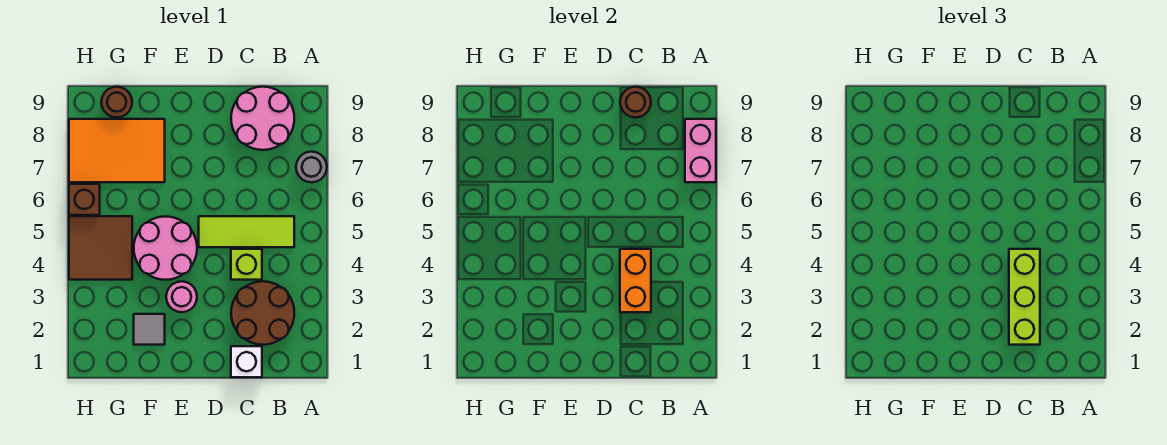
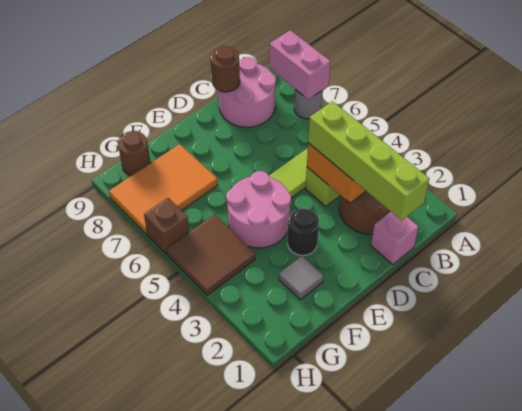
white 1x1 brick [231,346,262,377] -> pink 1x1 brick [371,212,418,265]
lime 1x3 brick [1009,249,1040,345] -> lime 1x4 brick [308,101,429,220]
pink 1x1 round brick [166,281,197,312] -> black 1x1 round brick [287,209,319,255]

